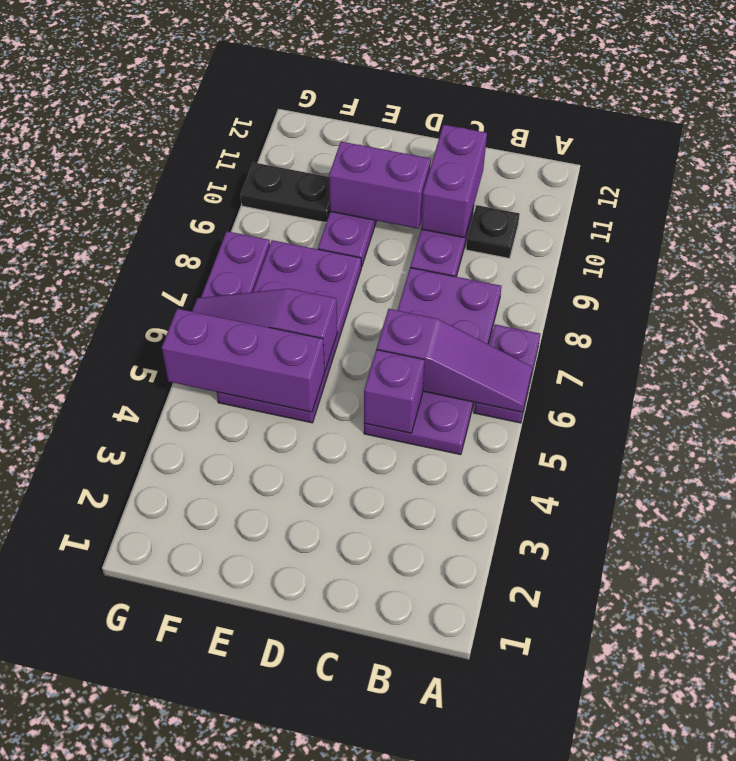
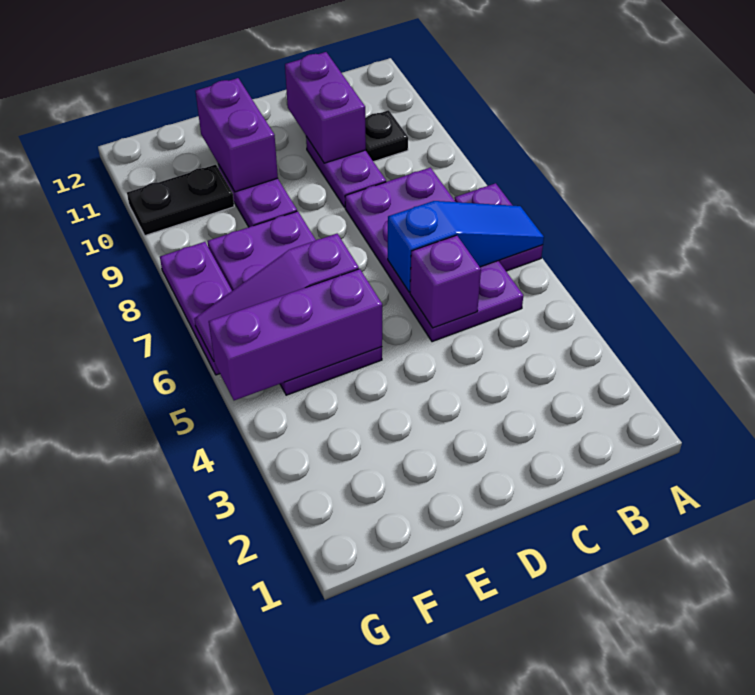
purple 1x3 slope [377,309,533,412] -> blue 1x3 slope [388,201,544,292]
purple 1x2 brick [329,142,431,229] -> purple 1x2 brick turned to [195,78,278,192]

